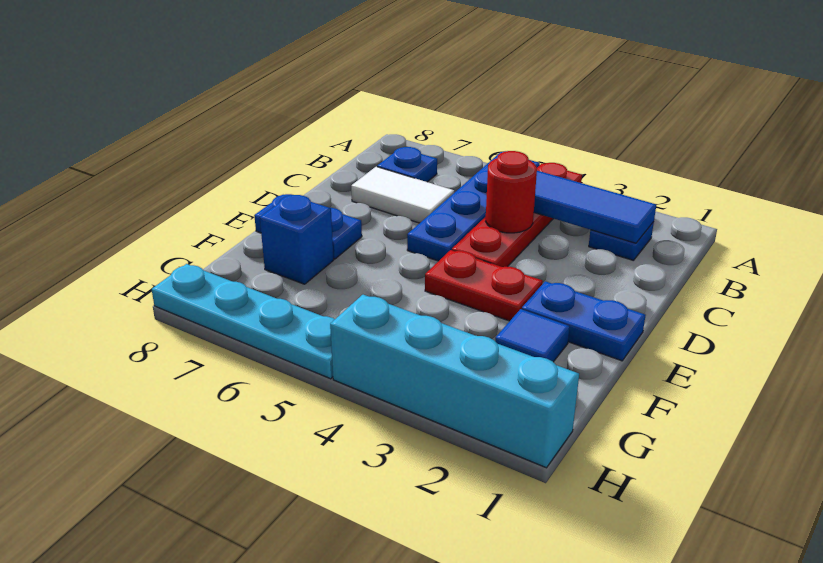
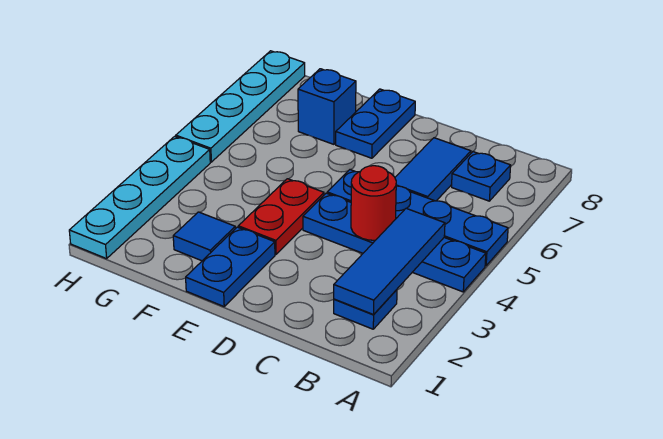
red 1x4 plate [452,163,582,267] -> blue 1x4 plate [303,193,486,292]
white 1x2 tile [351,167,454,223] -> blue 1x2 tile [395,138,471,201]
cyan 1x4 brick [330,295,579,468] -> cyan 1x4 plate [69,136,210,259]

